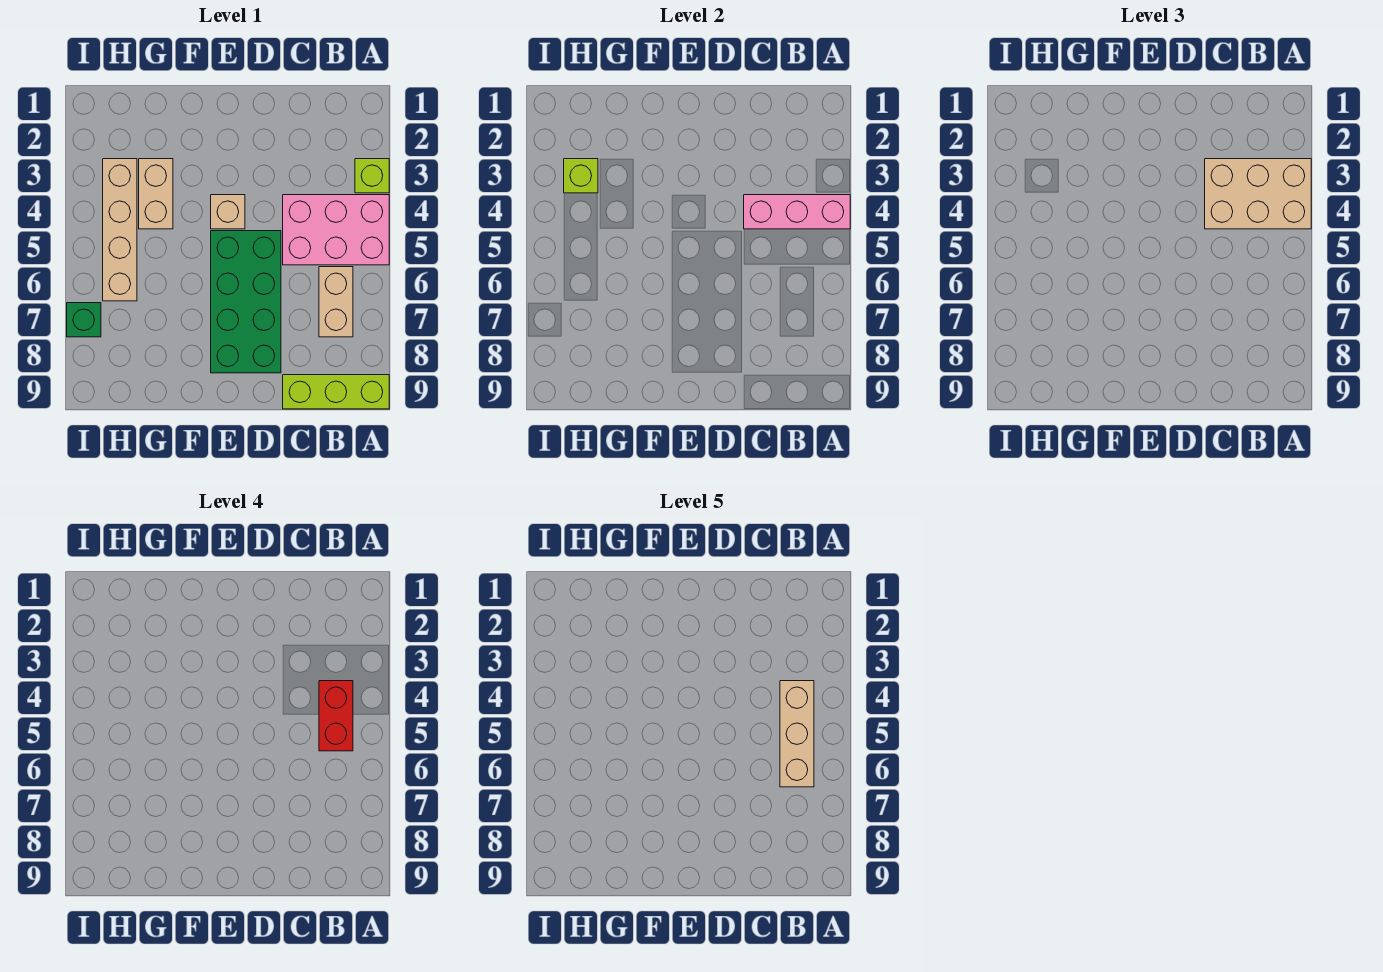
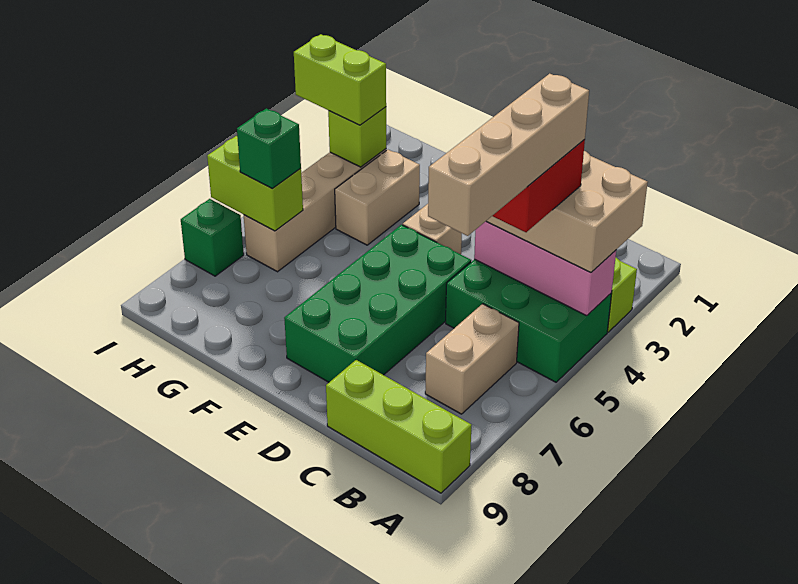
pink 2x3 brick [283,195,389,265] -> green 2x3 brick [446,259,612,382]
tan 1x3 brick [780,681,814,787] -> tan 1x4 brick [428,74,589,236]
none -> lime 1x2 brick [294,34,386,125]
none -> lime 1x2 brick [207,136,303,231]
none -> green 1x1 brick [237,108,301,189]

